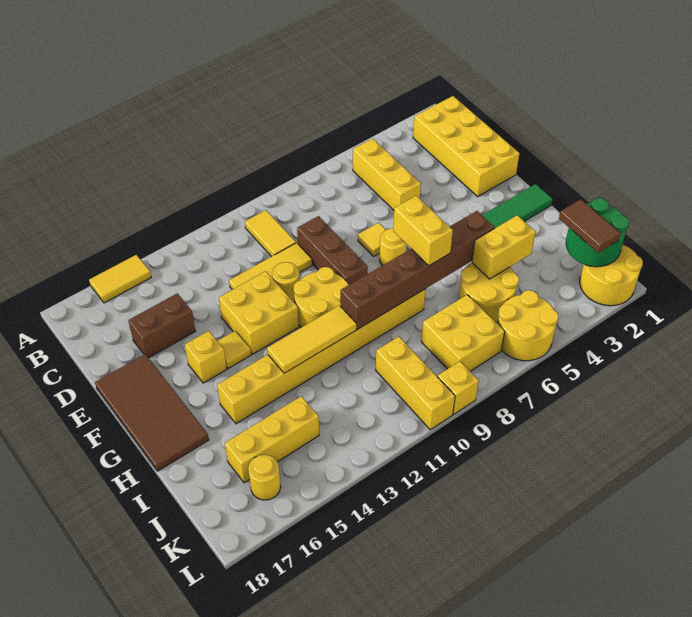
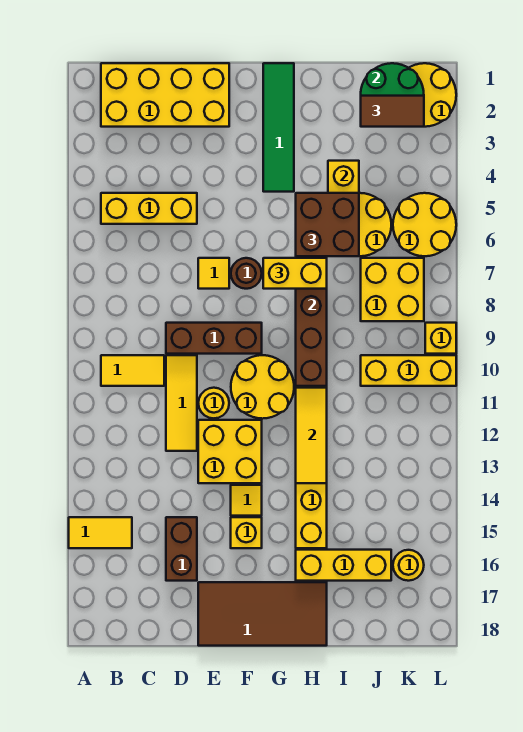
yellow 1x2 tile [89,255,151,303] -> yellow 1x2 tile turned to [69,517,132,548]
yellow 1x1 round brick [380,228,406,266] -> brown 1x1 round brick [231,258,262,289]
none -> brown 2x2 brick [296,193,359,256]
yellow 1x3 brick [225,396,319,483] -> yellow 1x3 brick turned to [296,550,391,581]

